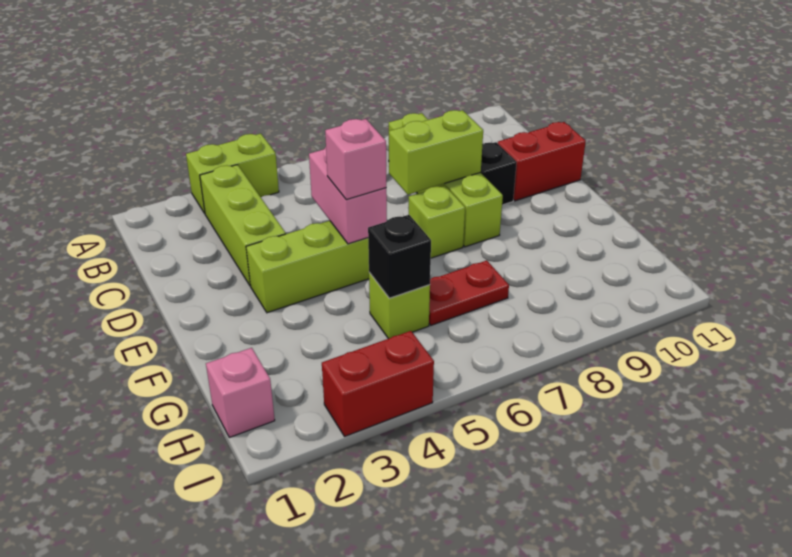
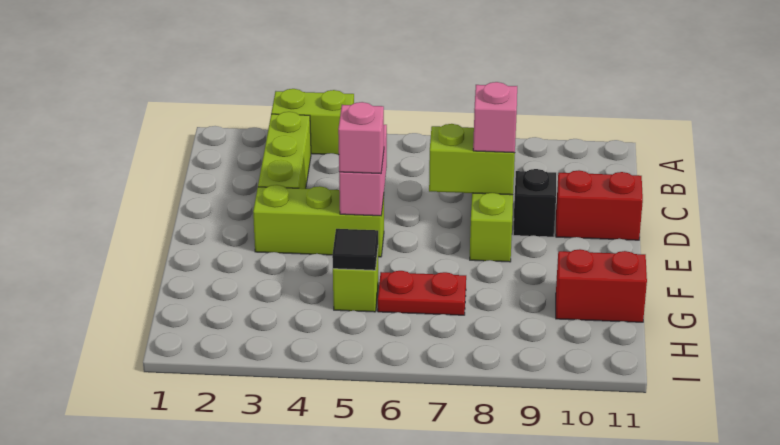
lime 1x1 brick [409,185,465,258] -> none
black 1x1 brick [368,215,431,298] -> black 1x1 tile [332,229,378,270]
pink 1x1 brick [206,348,275,437] -> pink 1x1 brick moved to [473,82,517,153]
red 1x2 brick [322,331,434,437] -> red 1x2 brick moved to [556,249,647,322]

